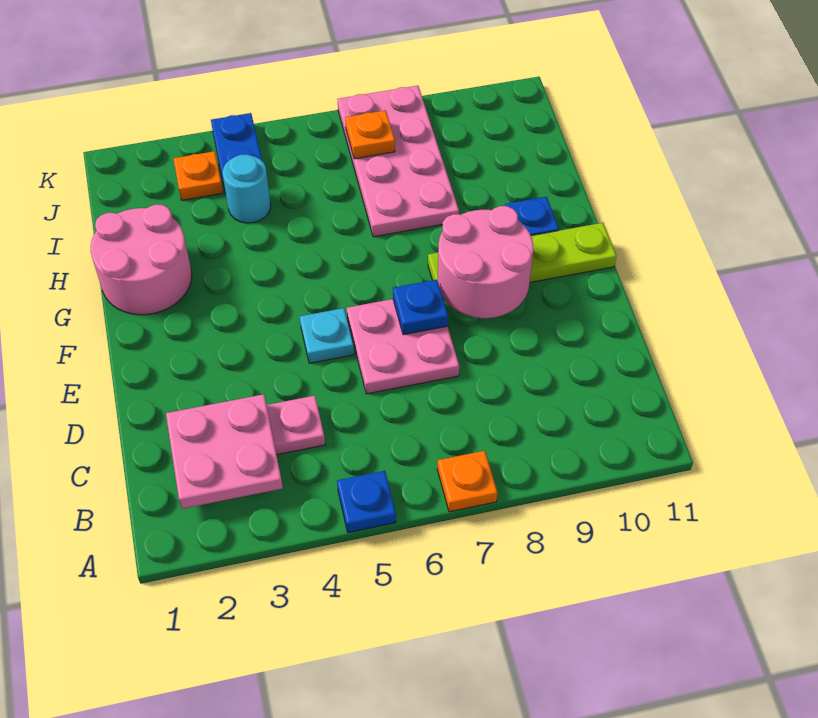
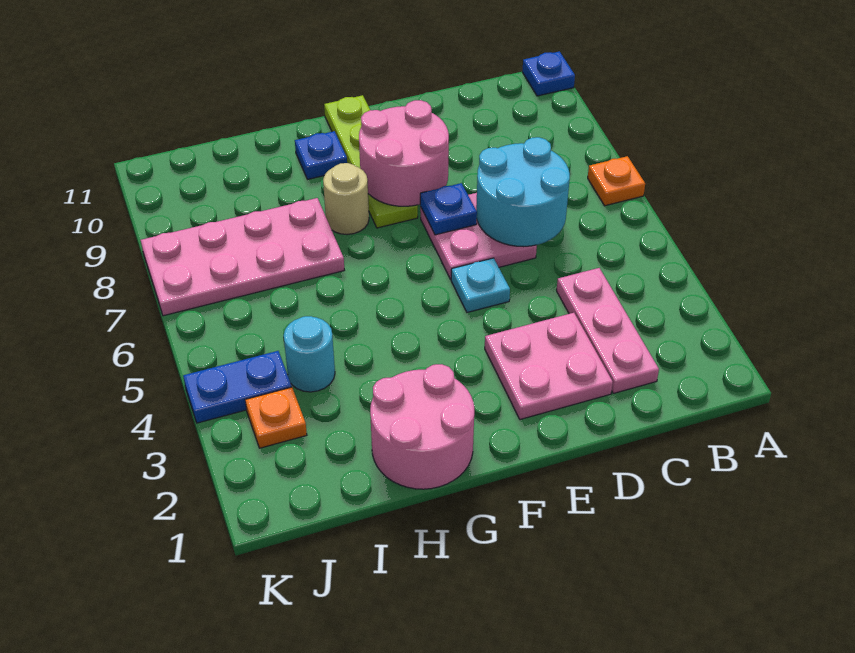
blue 1x1 plate [337,471,396,533] -> blue 1x1 plate moved to [522,51,575,96]
pink 2x2 plate [166,394,283,509] -> pink 2x2 plate moved to [485,313,613,420]
none -> cyan 2x2 round brick [476,137,570,247]
none -> tan 1x1 round brick [323,163,369,235]
orange 1x1 plate [345,110,395,159] -> none

